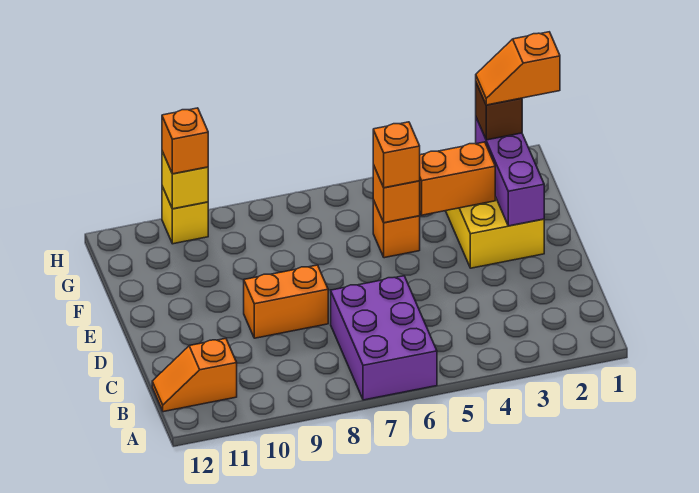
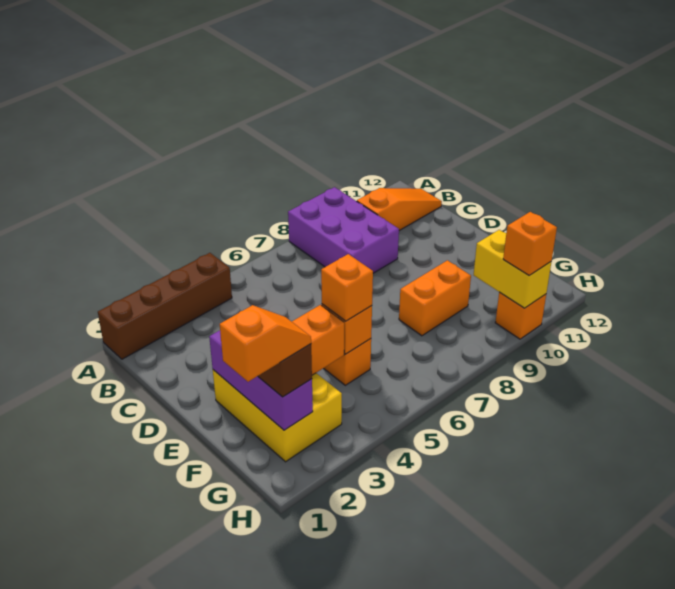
none -> brown 1x4 brick [98,253,232,359]
purple 2x3 brick [331,276,437,400] -> purple 2x3 brick moved to [288,187,399,273]
orange 1x2 slope [152,338,237,412] -> orange 1x3 slope [357,188,442,231]
orange 1x2 brick [244,265,328,338] -> orange 1x2 brick moved to [399,260,471,336]
yellow 1x1 brick [162,186,208,244] -> orange 1x1 brick [495,292,546,339]
yellow 1x1 brick [162,151,208,209] -> yellow 1x2 brick [474,230,551,308]

